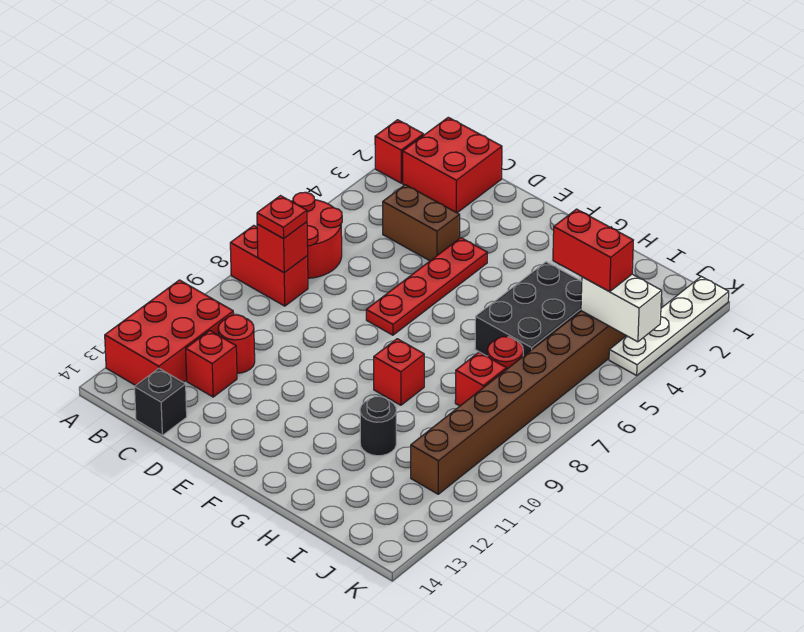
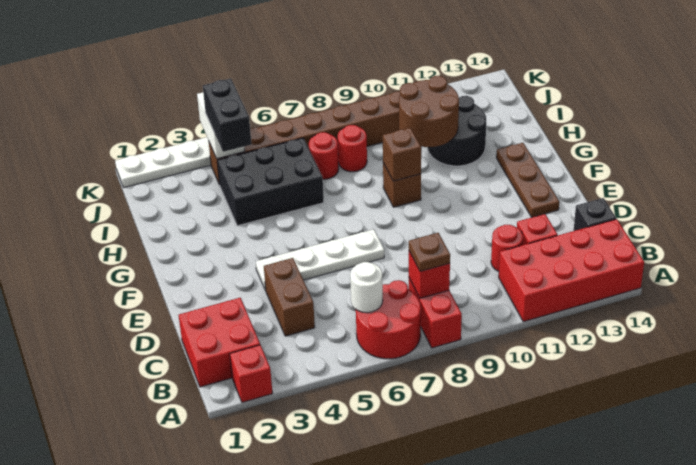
red 2x3 brick [105,280,234,386] -> red 2x4 brick [499,219,644,322]
none -> white 1x1 round brick [350,262,383,313]
red 1x1 plate [257,196,307,239] -> brown 1x1 plate [409,233,450,271]
red 1x4 plate [366,238,488,335] -> white 1x4 plate [256,229,384,290]
none -> brown 1x3 plate [496,143,559,217]
red 1x1 brick [374,339,424,405] -> brown 1x1 brick [383,163,421,207]
none -> brown 1x1 brick [383,128,421,181]
none -> brown 2x2 round brick [399,76,459,147]
black 1x1 round brick [360,397,396,456] -> black 2x2 round brick [427,96,486,166]
red 1x2 brick [553,209,633,292] -> black 1x2 brick [203,78,252,152]
red 1x1 brick [455,352,507,406] -> red 1x1 round brick [338,125,367,172]

